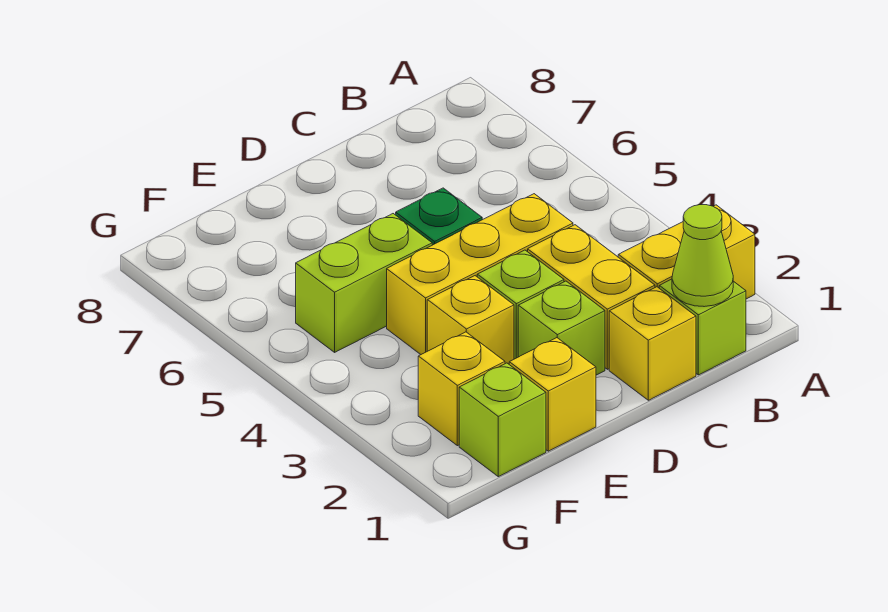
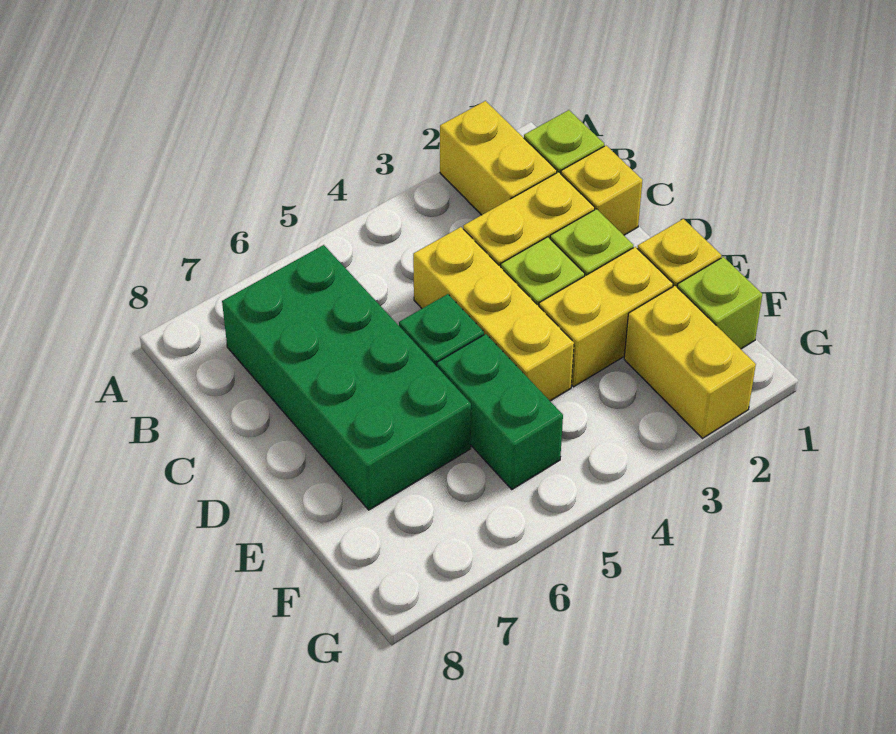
lime 1x1 cone [672,205,733,307] -> none
none -> green 2x4 brick [222,245,471,510]
yellow 1x1 brick [427,276,514,364] -> yellow 1x2 brick [539,247,673,387]
lime 1x2 brick [296,214,432,352] -> green 1x2 brick [437,334,563,489]
yellow 1x1 brick [418,332,505,446] -> yellow 1x2 brick [624,286,756,438]

